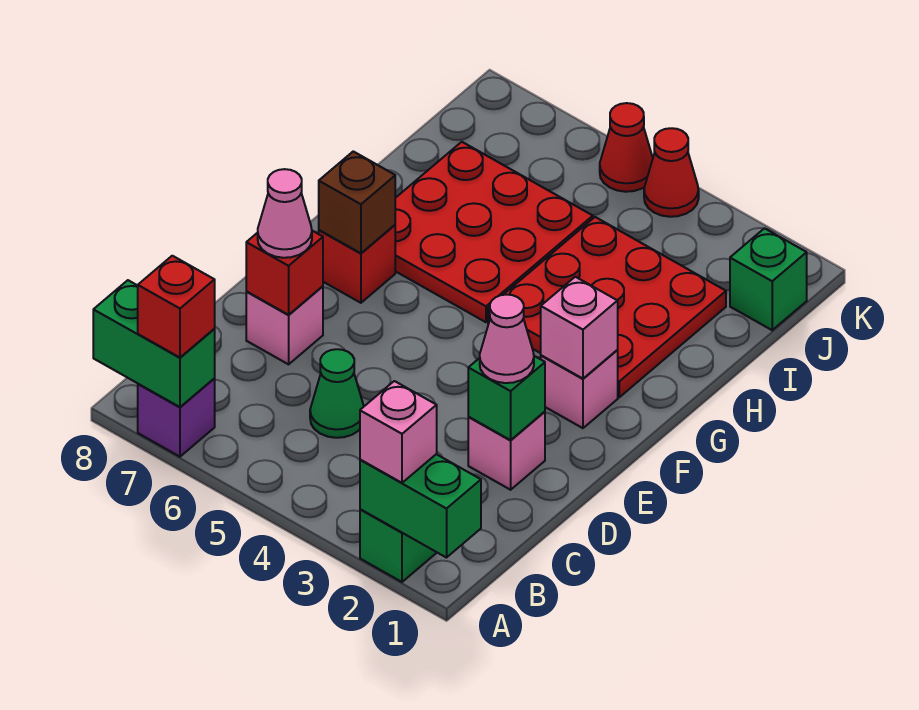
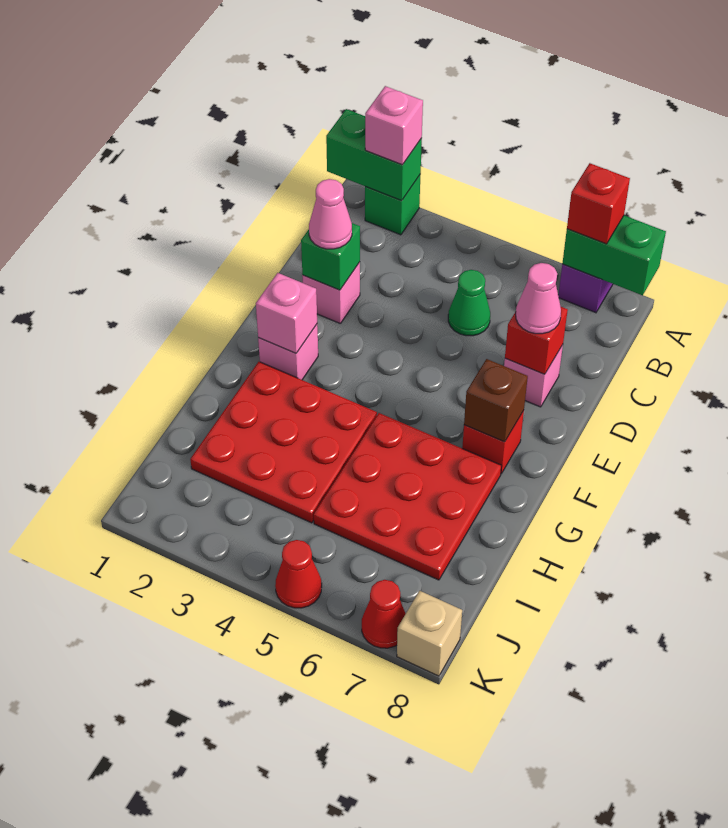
green 1x1 brick [730,228,807,330] -> none
red 1x1 cone [644,128,699,217] -> red 1x1 cone moved to [362,580,406,648]
none -> tan 1x1 brick [397,591,462,676]

